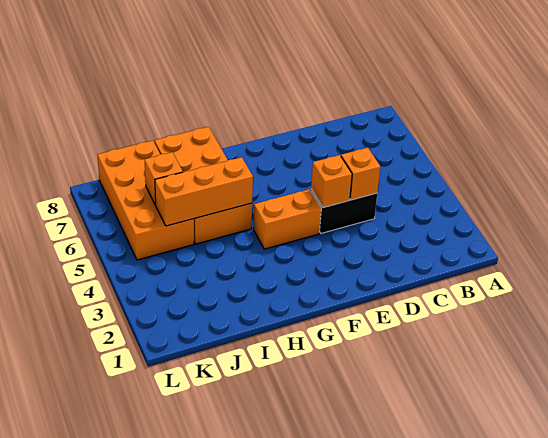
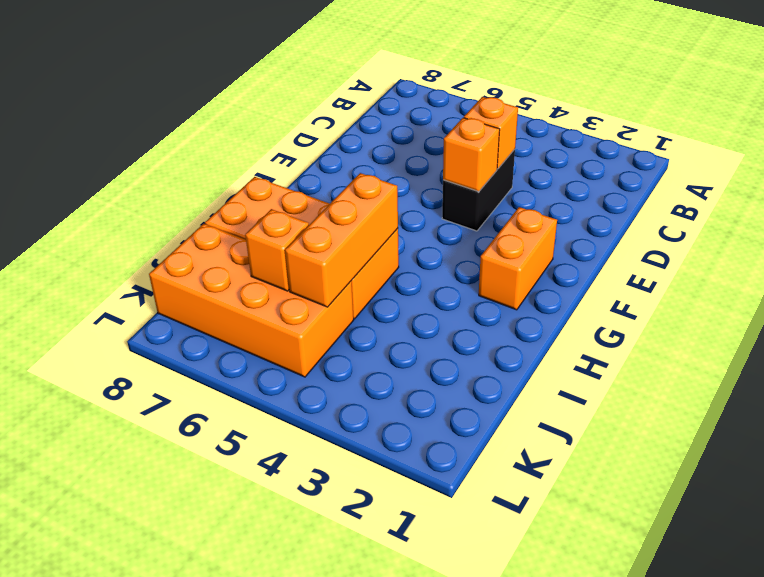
orange 1x2 brick [253,189,321,249] -> orange 1x2 brick moved to [479,207,557,310]

